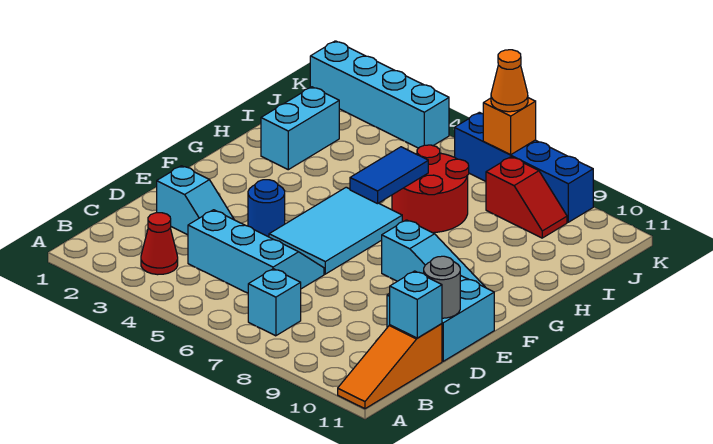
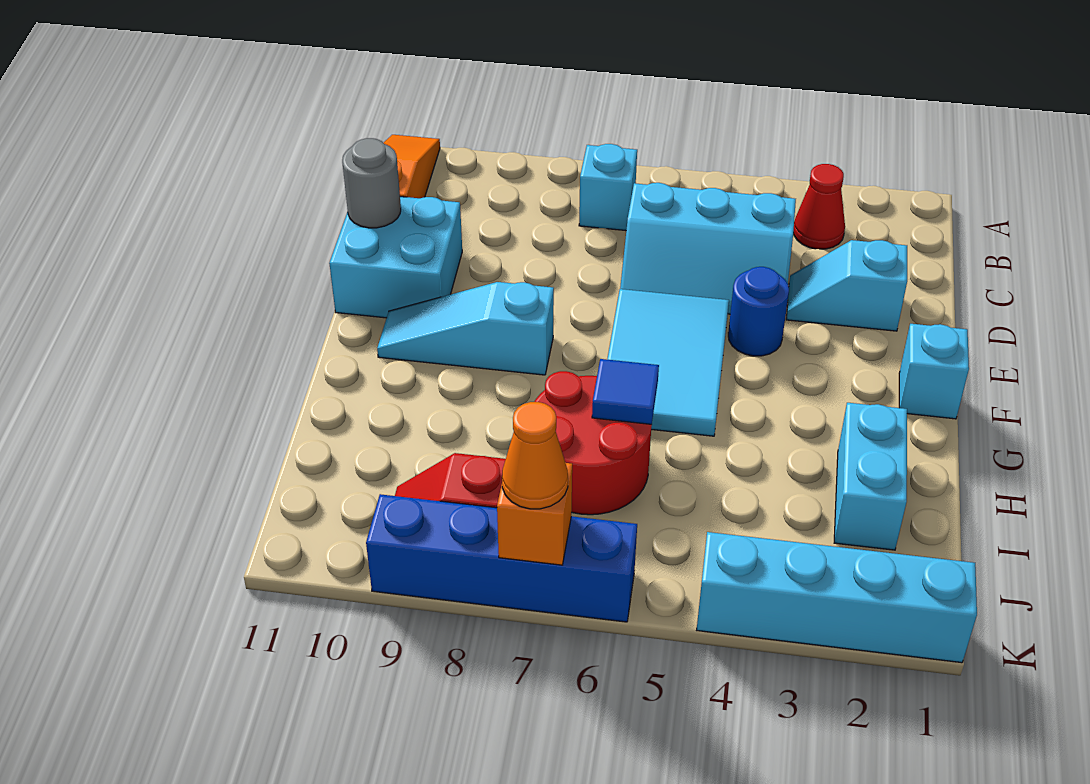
cyan 1x1 brick [390,271,442,338] -> cyan 1x1 brick moved to [899,324,969,419]
blue 1x2 tile [350,147,428,204] -> blue 1x1 tile [592,359,659,424]

